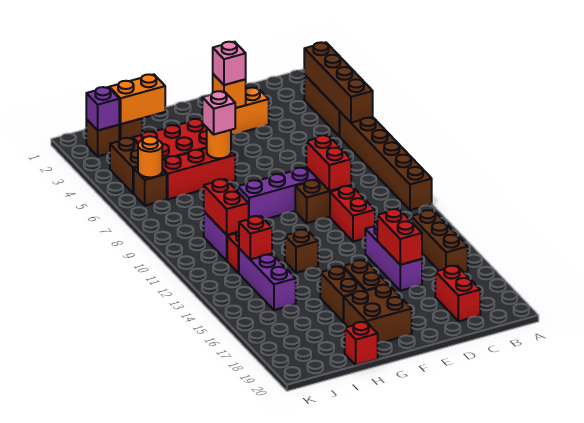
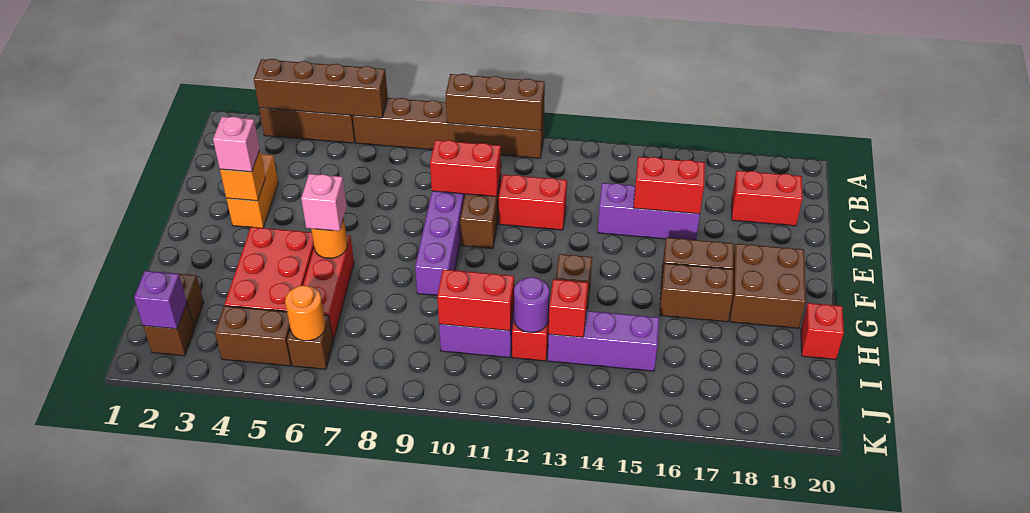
brown 1x3 brick [411,210,468,273] -> brown 1x3 brick moved to [446,74,545,131]
orange 1x2 brick [109,74,165,124] -> none
none -> purple 1x1 round brick [514,277,549,332]

